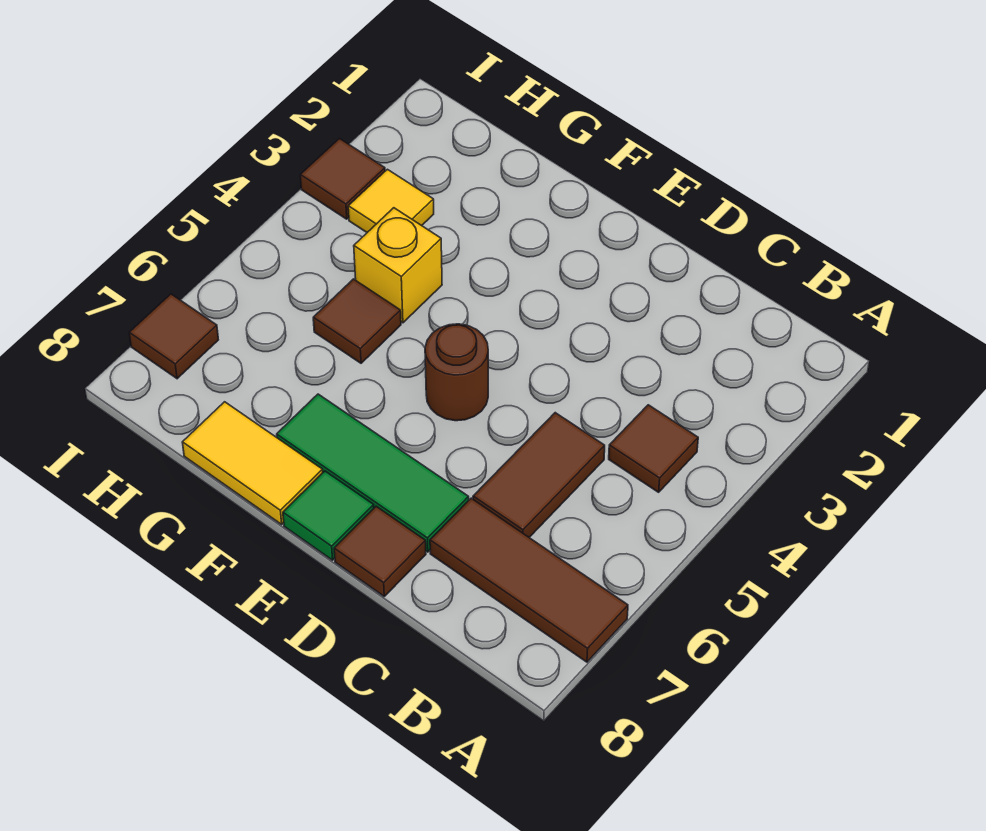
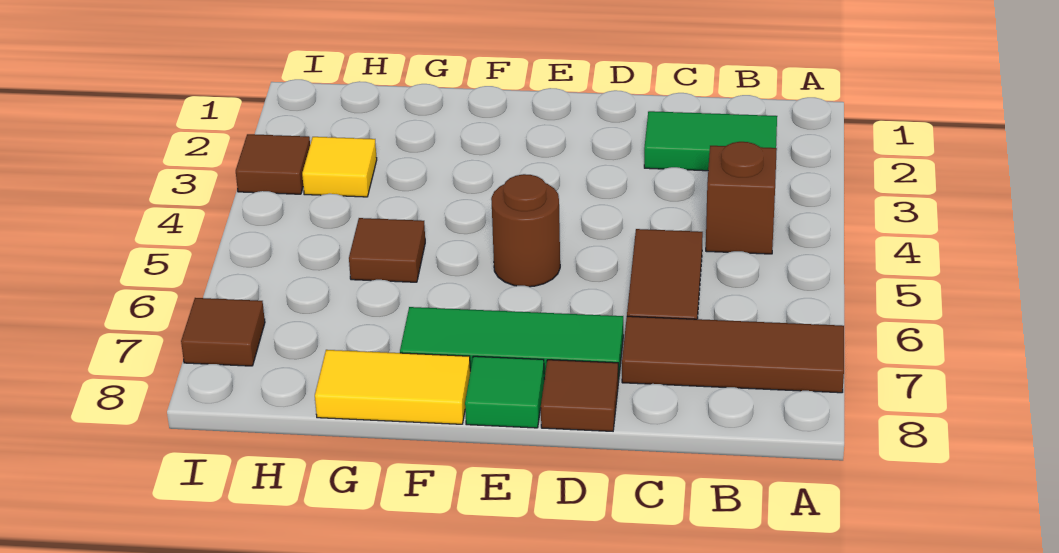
none -> green 1x2 tile [644,111,777,171]
brown 1x1 tile [609,405,698,492] -> brown 1x1 brick [706,142,777,254]
yellow 1x1 brick [354,208,442,323] -> none

